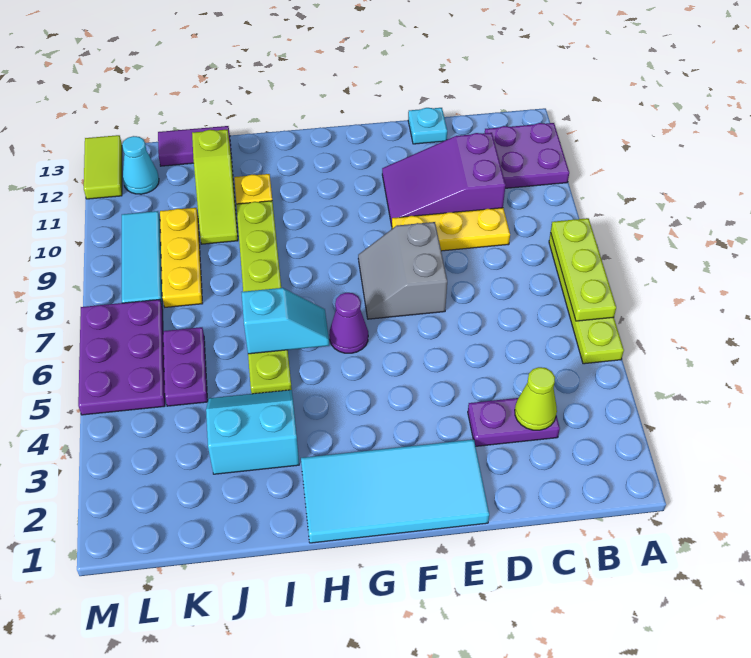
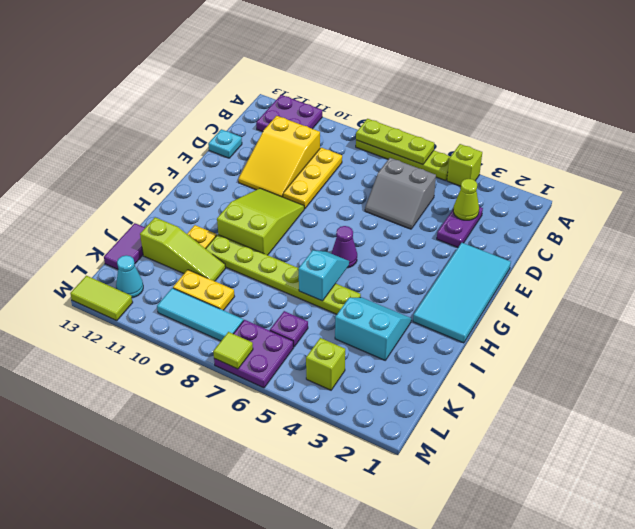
none -> lime 1x1 brick [447,144,482,186]
purple 2x3 slope [382,133,506,226] -> yellow 2x3 slope [238,116,320,197]
grey 2x2 slope [358,222,447,319] -> grey 2x2 slope moved to [365,158,436,229]
none -> lime 2x3 slope [217,188,304,255]
cyan 2x2 slope [206,390,299,474] -> cyan 2x2 slope turned to [335,297,411,360]
purple 1x2 plate [163,327,208,406] -> purple 1x1 plate [270,311,308,347]
yellow 1x3 plate [160,208,203,307] -> yellow 1x2 plate [173,270,234,310]
none -> lime 1x1 brick [306,338,345,390]
purple 2x3 plate [78,300,165,415] -> purple 2x2 plate [214,320,294,388]
none -> lime 1x1 tile [213,332,253,369]

